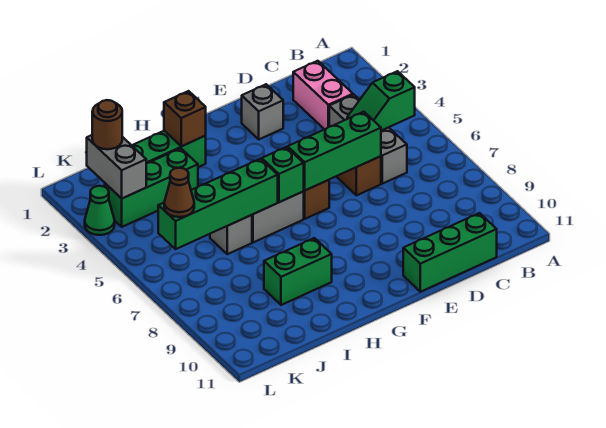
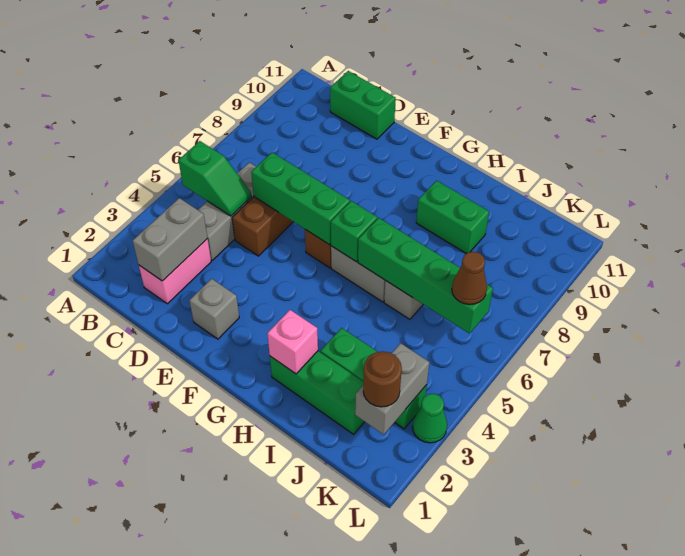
none -> grey 1x2 brick [133,198,207,281]
green 1x3 brick [403,213,497,292] -> green 1x2 brick [330,71,396,139]
brown 1x1 brick [164,91,206,146] -> pink 1x1 brick [267,310,318,374]

